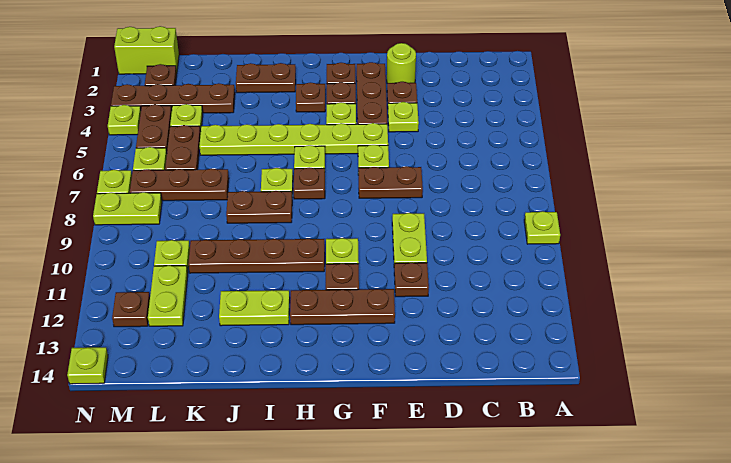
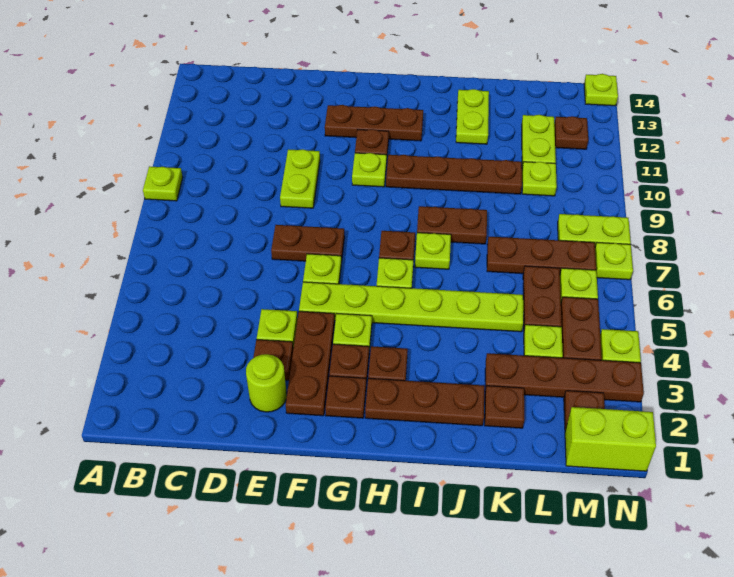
brown 1x1 plate [394,263,429,297] -> brown 1x1 plate moved to [485,386,524,428]
brown 1x2 plate [236,63,296,93] -> brown 1x3 plate [365,378,484,426]
lime 1x2 plate [219,290,290,326] -> lime 1x2 plate turned to [456,89,489,144]

